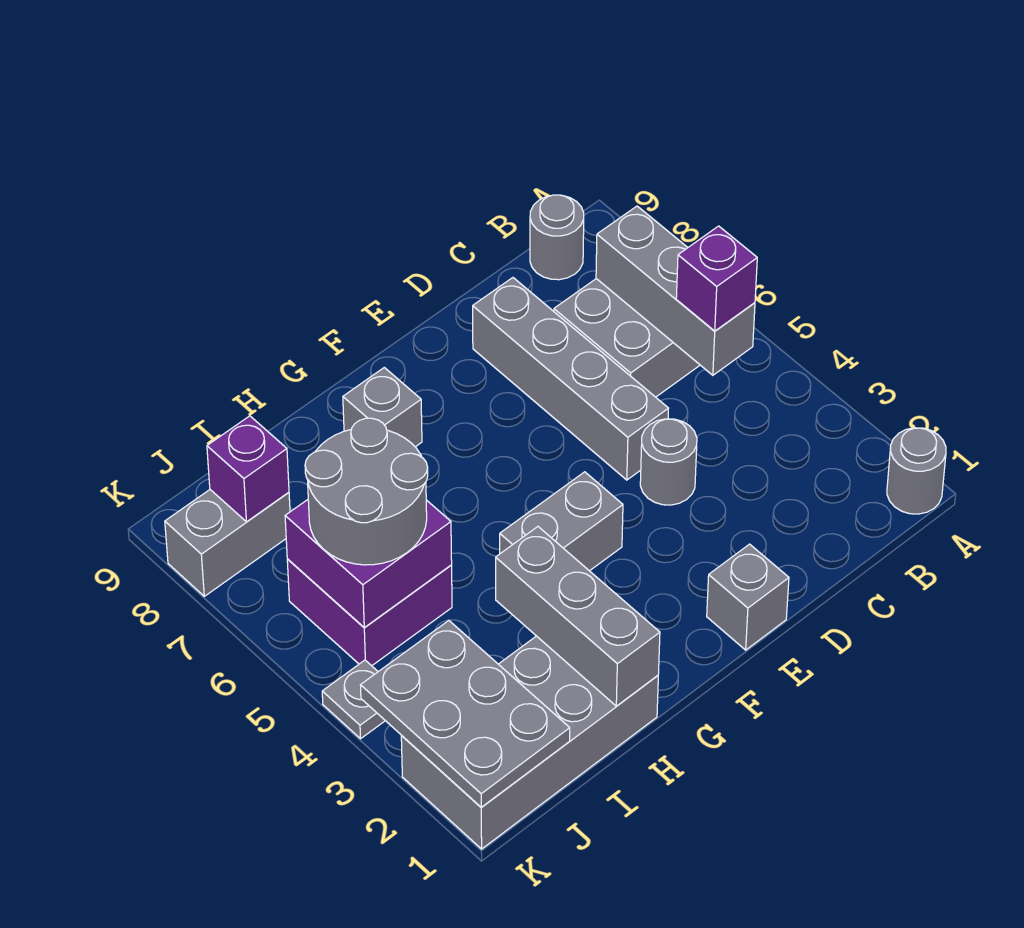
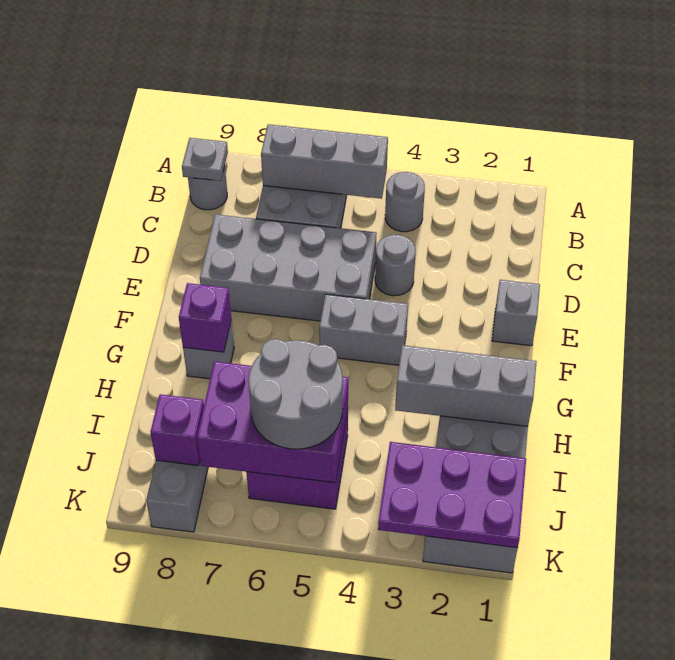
grey 1x1 round brick [887,428,946,514] -> grey 1x1 round brick moved to [385,172,425,232]
purple 1x1 brick [676,226,757,331] -> purple 1x1 brick moved to [179,283,231,352]
grey 1x4 brick [473,278,669,480] -> grey 2x4 brick [200,214,377,321]
grey 1x2 brick [500,472,623,571] -> grey 1x2 brick turned to [319,294,408,365]
purple 2x2 brick [285,500,452,627] -> purple 2x3 brick [197,361,348,483]
grey 2x3 plate [361,621,570,807] -> purple 2x3 plate [378,442,526,548]
grey 1x1 plate [322,660,385,739] -> grey 1x1 plate moved to [182,138,228,181]

